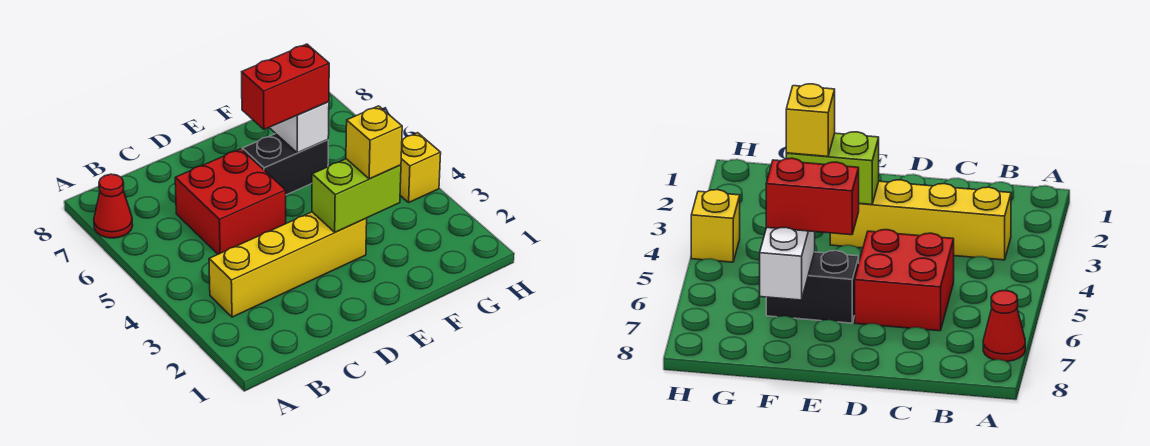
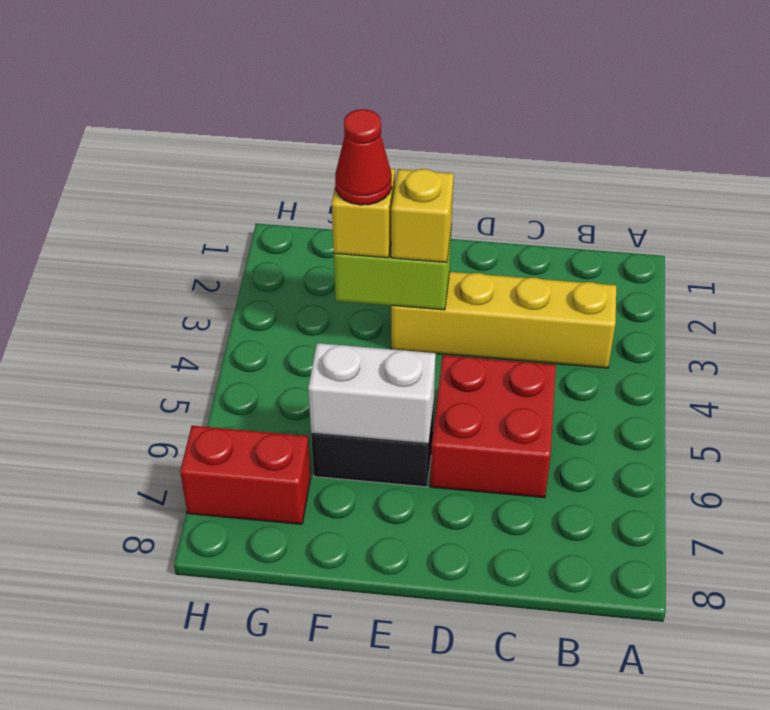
red 1x1 cone [94,174,133,238] -> red 1x1 cone moved to [335,109,392,205]
red 1x2 brick [242,44,329,129] -> red 1x2 brick moved to [180,426,311,524]
white 1x2 brick [269,102,329,153] -> white 1x2 brick turned to [308,343,436,444]
yellow 1x1 brick [400,133,441,202] -> yellow 1x1 brick moved to [391,169,454,262]

